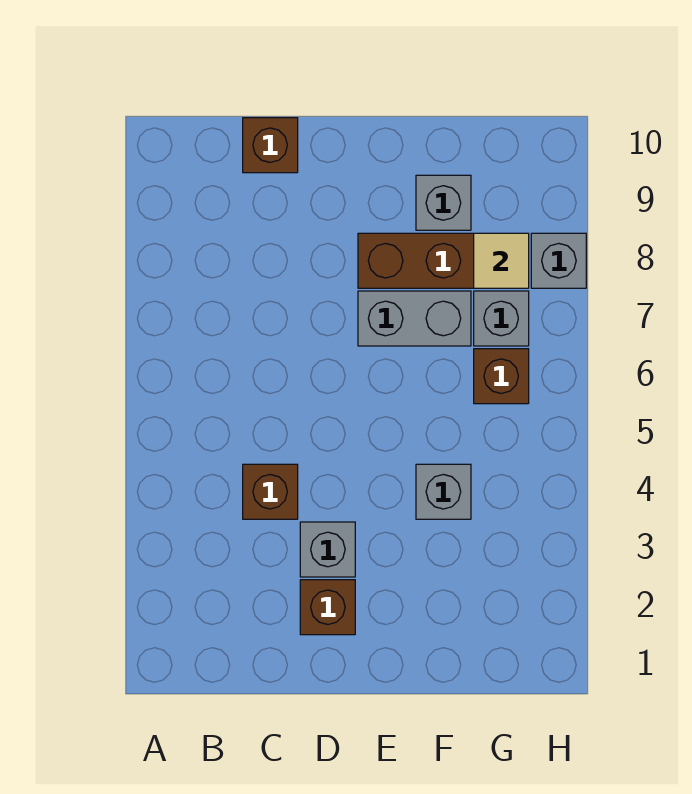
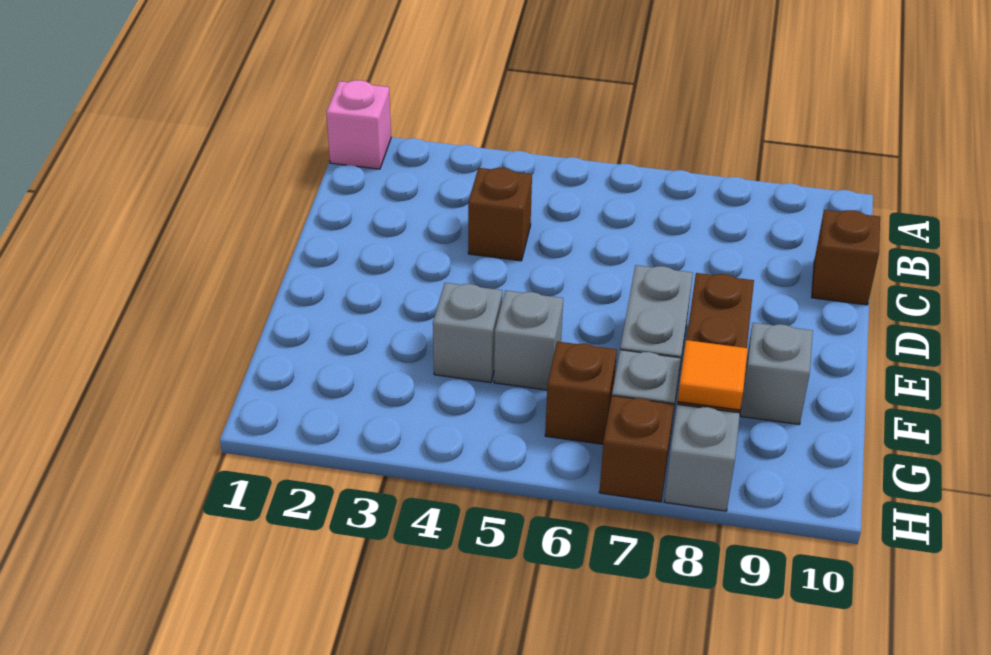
none -> pink 1x1 brick [326,80,391,169]
brown 1x1 brick [300,580,355,635] -> brown 1x1 brick moved to [599,396,674,502]
grey 1x1 brick [300,522,355,577] -> grey 1x1 brick moved to [494,291,563,390]
tan 1x1 tile [474,233,529,288] -> orange 1x1 tile [678,340,748,410]

